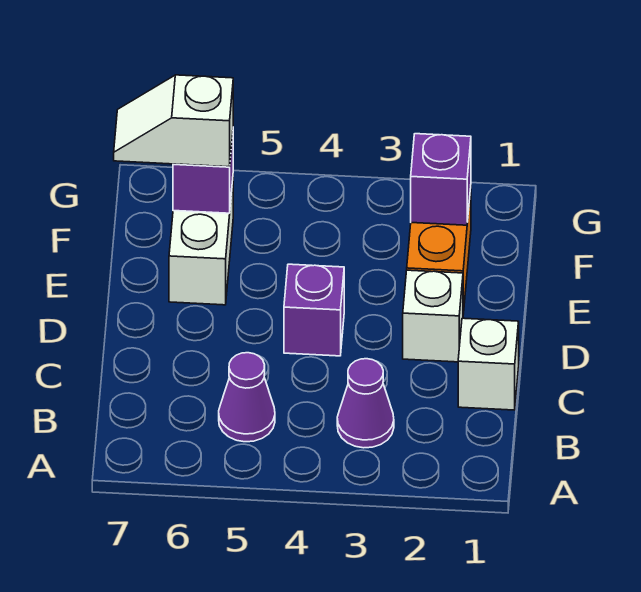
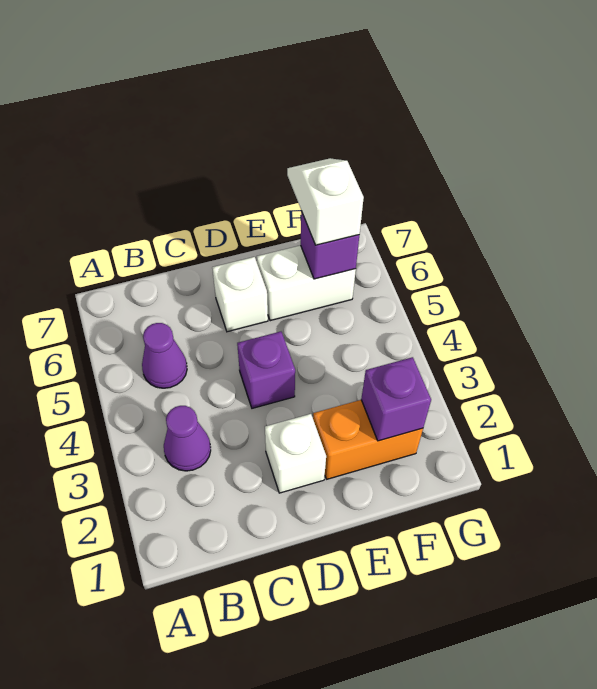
white 1x1 brick [458,318,519,410] -> white 1x1 brick moved to [212,257,268,332]

